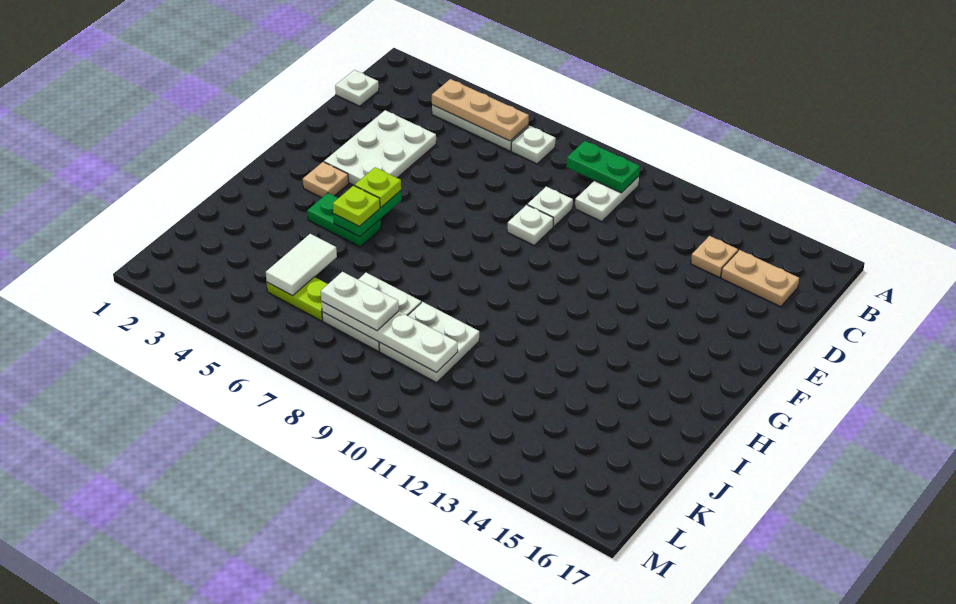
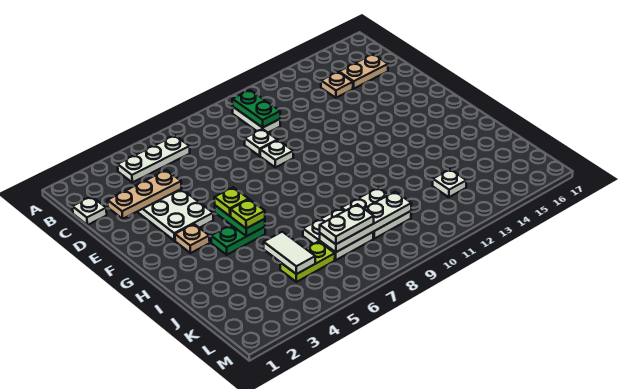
tan 1x3 plate [432,79,529,141] -> tan 1x3 plate moved to [107,170,182,219]
white 1x1 plate [511,126,556,164] -> white 1x1 plate moved to [433,169,467,197]
green 1x2 plate [566,141,640,193] -> green 1x2 plate turned to [232,90,280,128]

